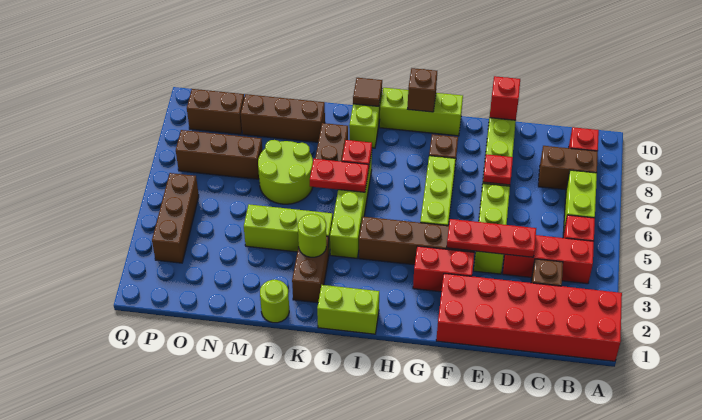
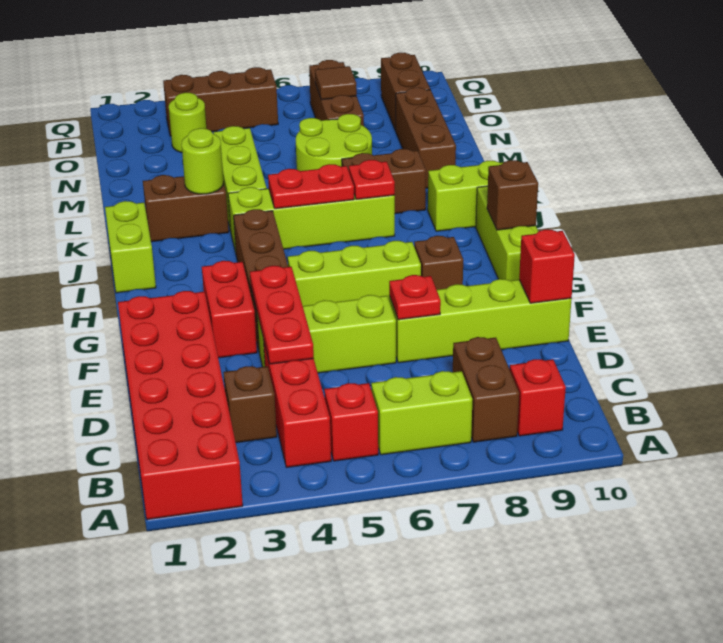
red 1x2 plate [310,159,369,192] -> red 1x2 plate turned to [268,164,354,209]
brown 1x1 tile [353,78,382,106] -> brown 1x1 tile moved to [315,66,357,100]
lime 1x1 round brick [260,280,289,323] -> lime 1x1 round brick moved to [169,93,206,153]

